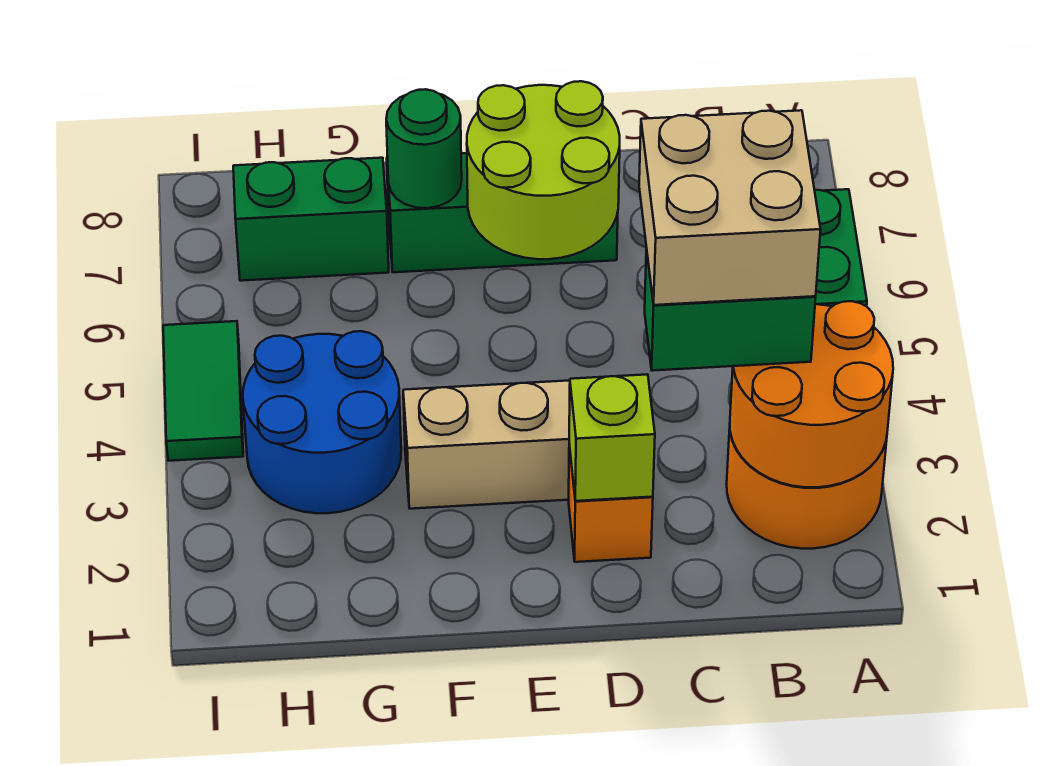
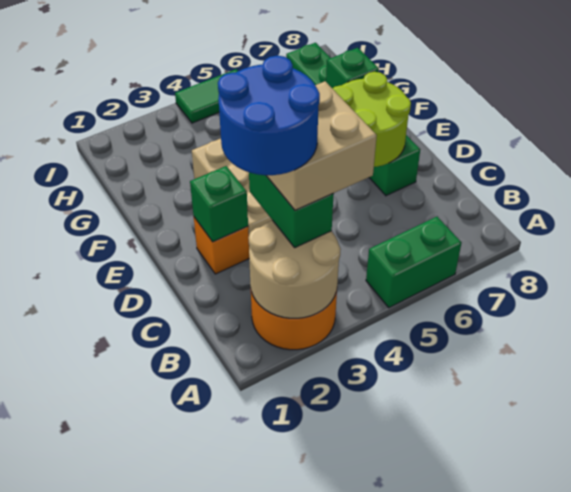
orange 2x2 round brick [730,301,893,487] -> tan 2x2 round brick [249,220,341,318]
lime 1x1 brick [569,374,655,501] -> green 1x1 brick [190,166,248,242]
green 1x1 round brick [386,89,462,208] -> green 1x1 brick [326,48,379,88]
blue 2x2 round brick [243,331,401,513] -> blue 2x2 round brick moved to [218,56,320,175]

